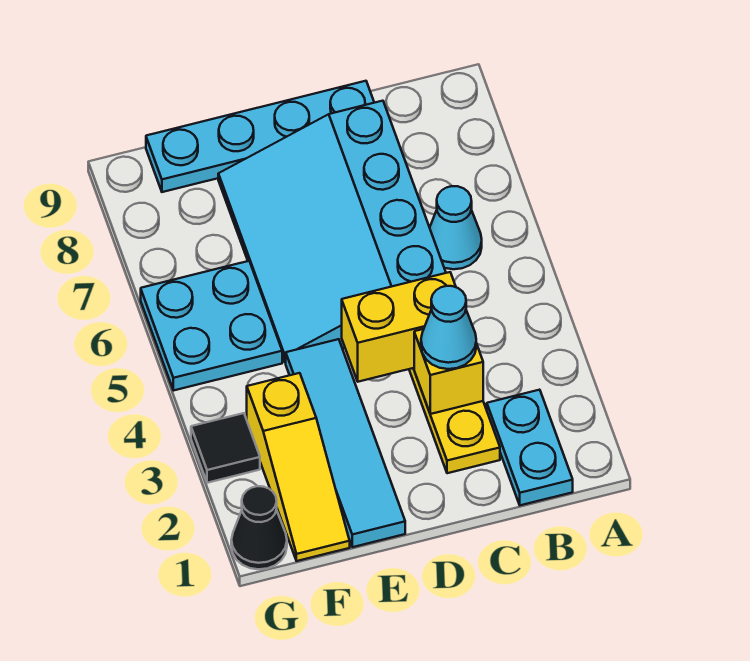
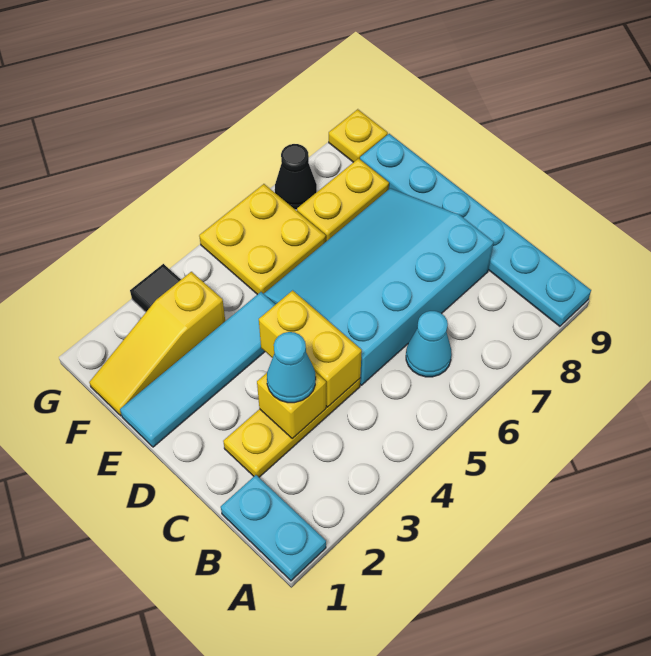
cyan 1x2 plate [487,390,573,505] -> cyan 1x2 plate turned to [221,475,326,581]
cyan 1x4 plate [146,81,374,192] -> cyan 1x6 plate [360,134,591,326]
cyan 2x2 plate [141,261,282,390] -> yellow 2x2 plate [199,184,326,295]
none -> yellow 1x2 plate [297,158,389,241]
black 1x1 cone [231,486,287,569] -> black 1x1 cone moved to [275,144,317,210]
none -> yellow 1x1 plate [329,109,388,162]

